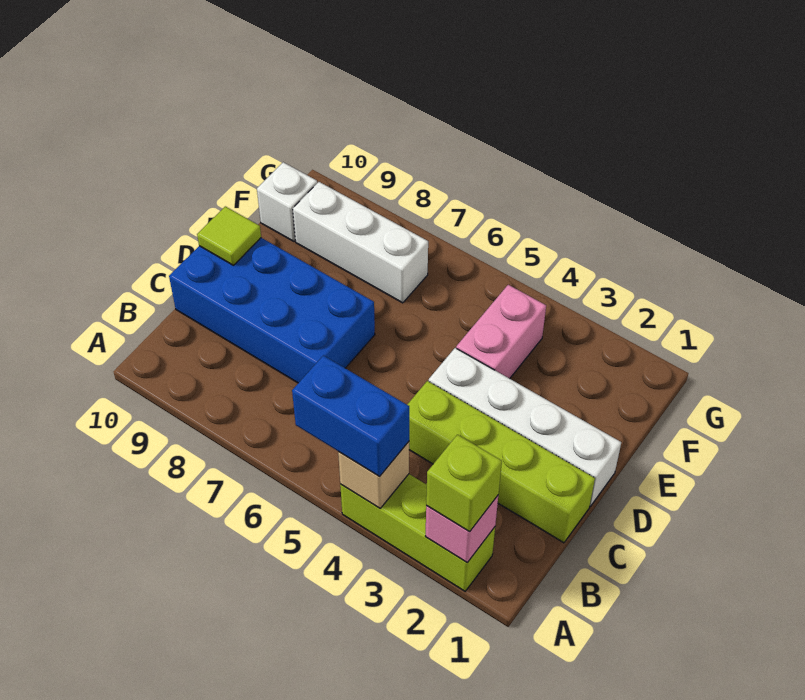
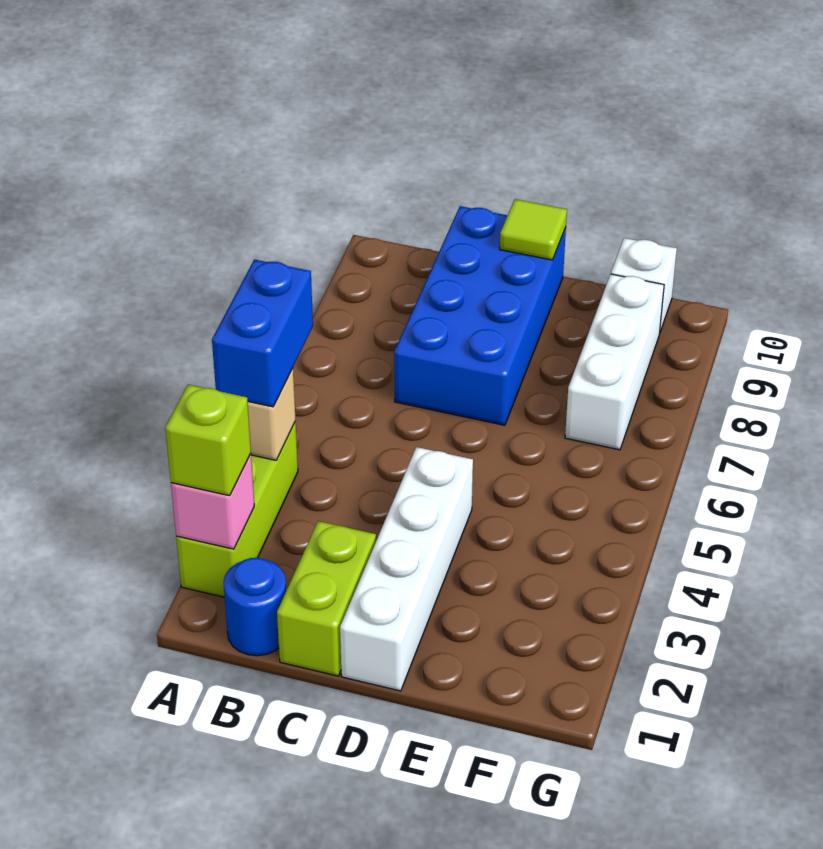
none -> blue 1x1 round brick [223,558,286,656]
lime 1x4 brick [407,381,595,543] -> lime 1x2 brick [277,521,376,676]
pink 1x2 brick [456,285,546,379] -> none

